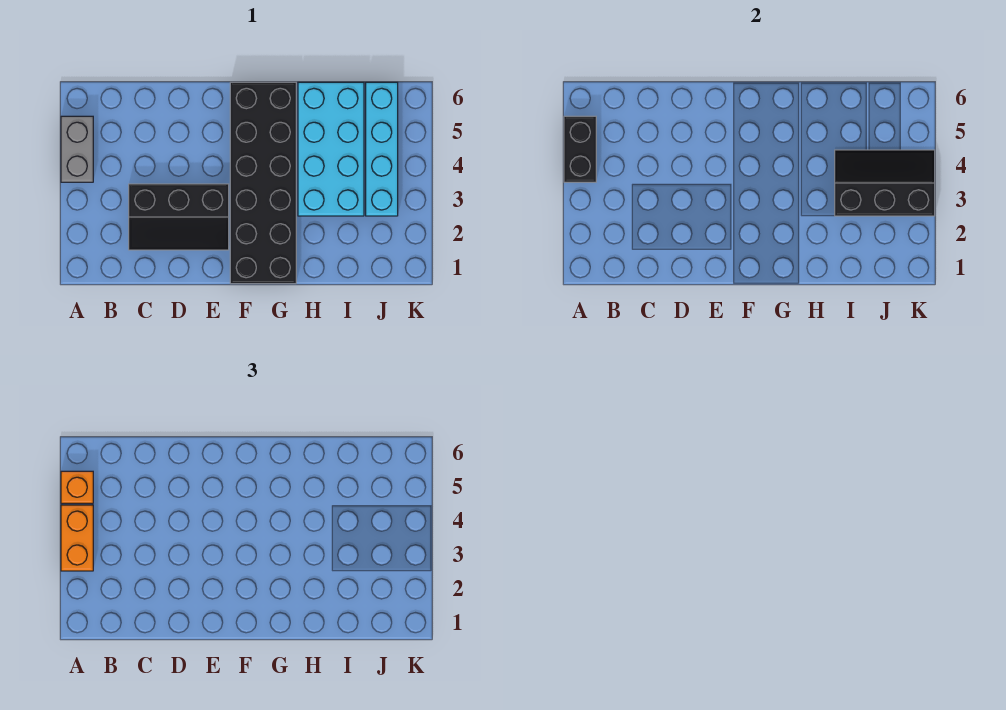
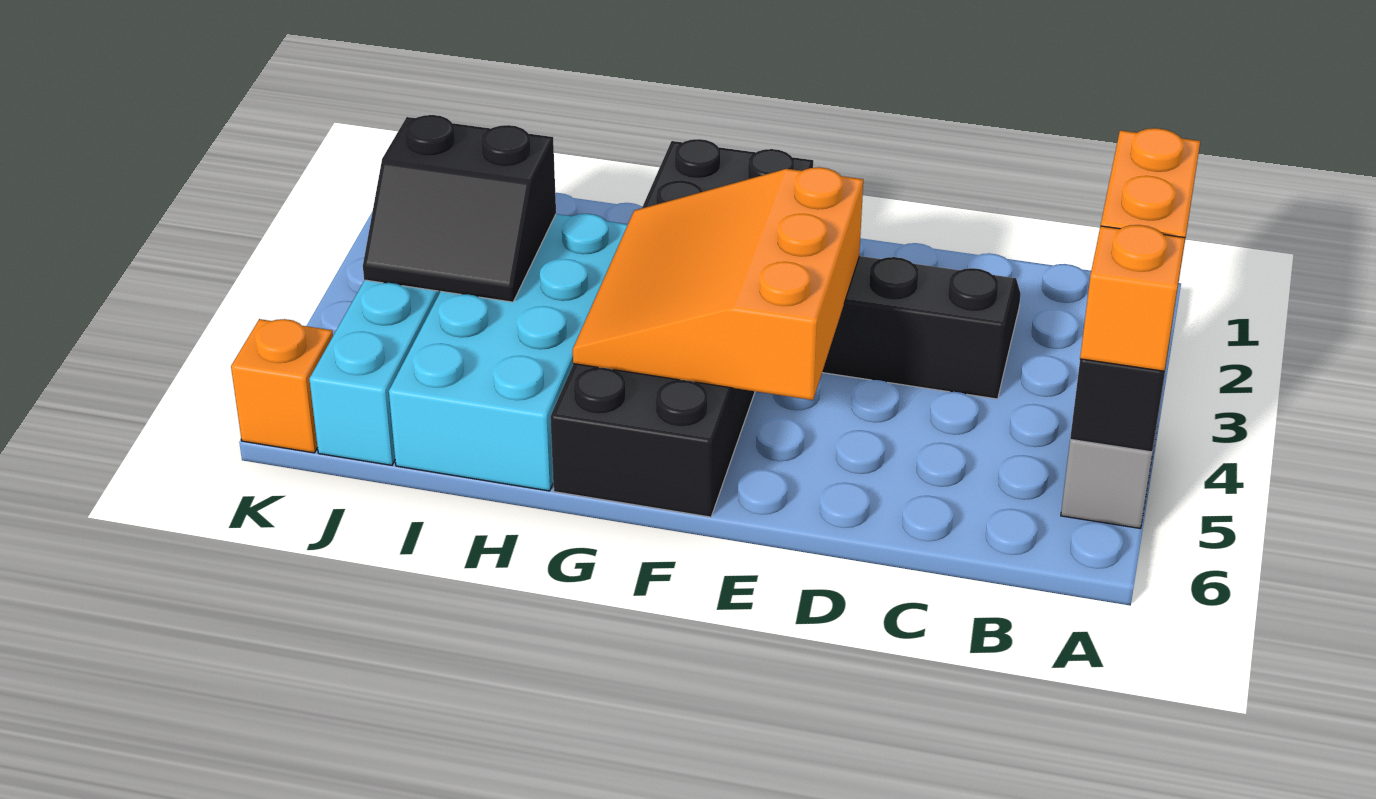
none -> orange 3x3 slope [573,167,863,400]
black 2x3 slope [835,150,935,216] -> black 2x2 slope [363,115,556,302]
none -> orange 1x1 brick [231,319,333,453]

